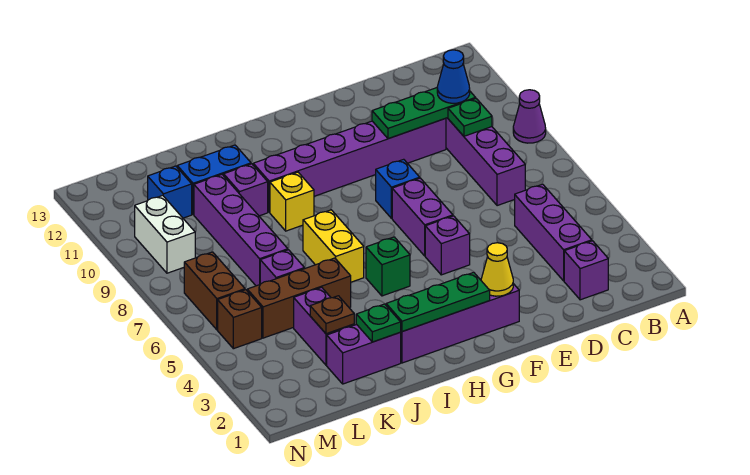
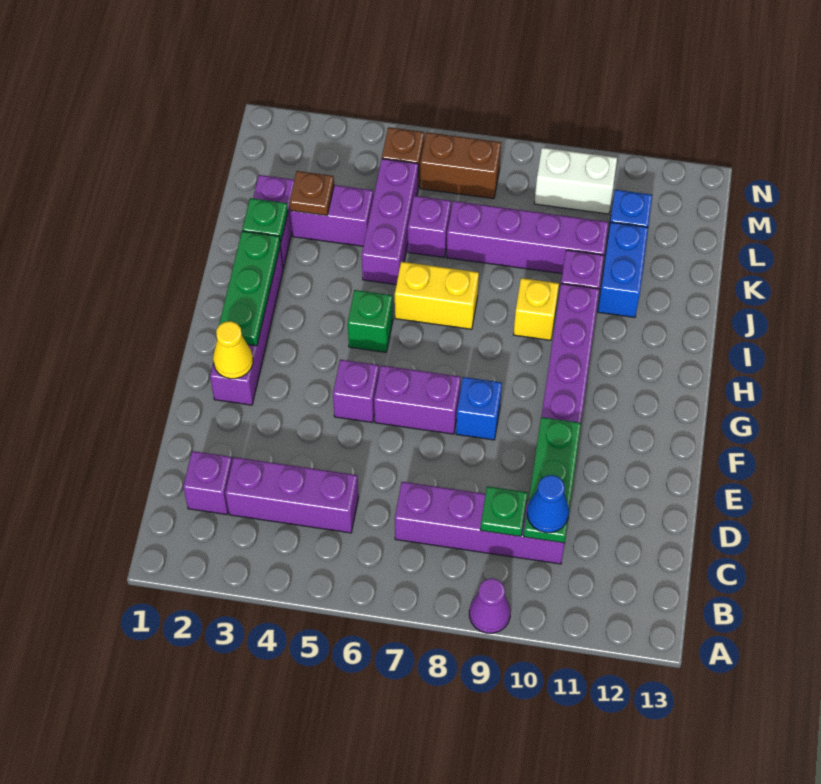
brown 1x3 brick [247,258,351,338] -> purple 1x3 brick [362,159,418,285]

